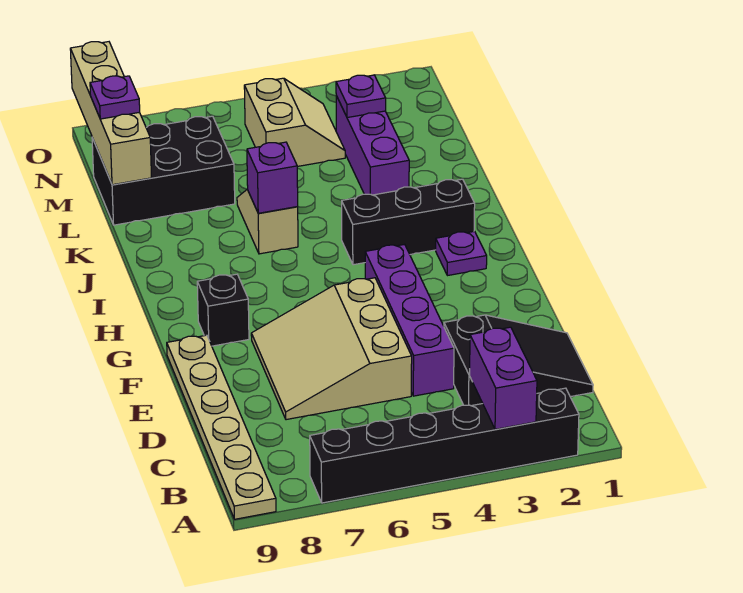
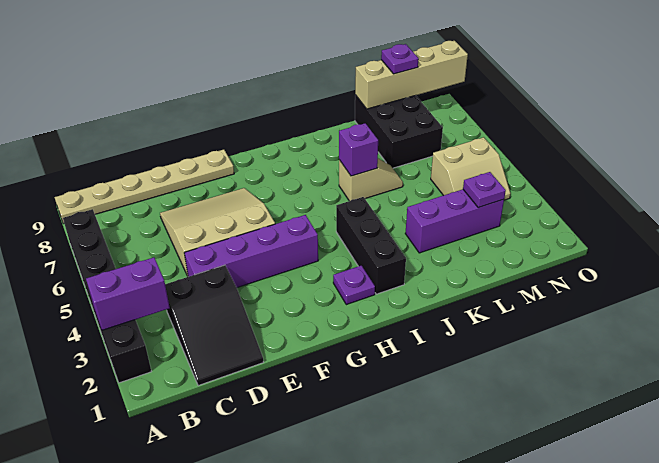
black 1x1 brick [197,274,249,346] -> none

